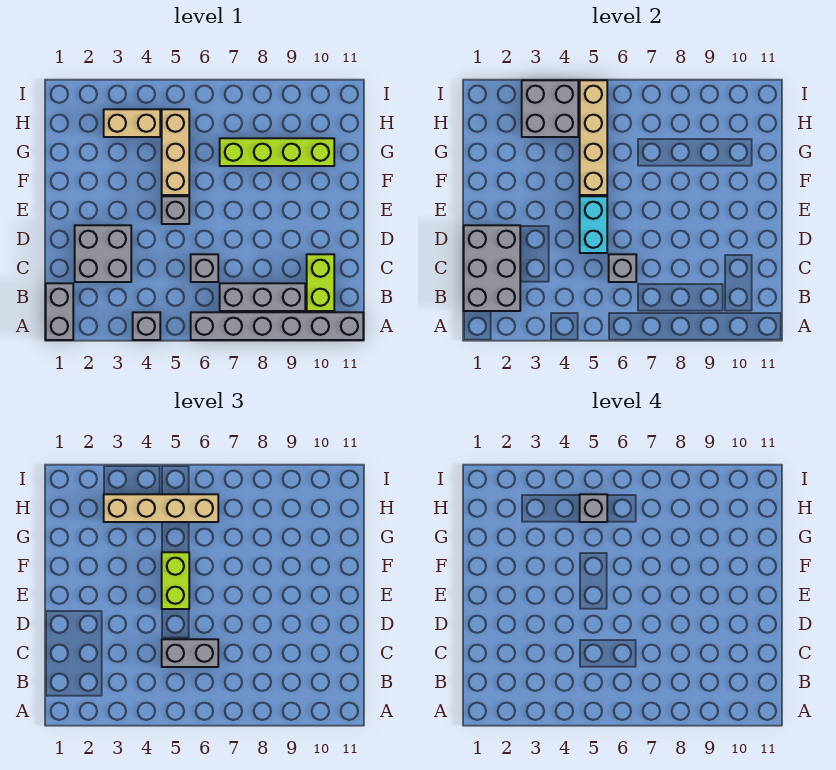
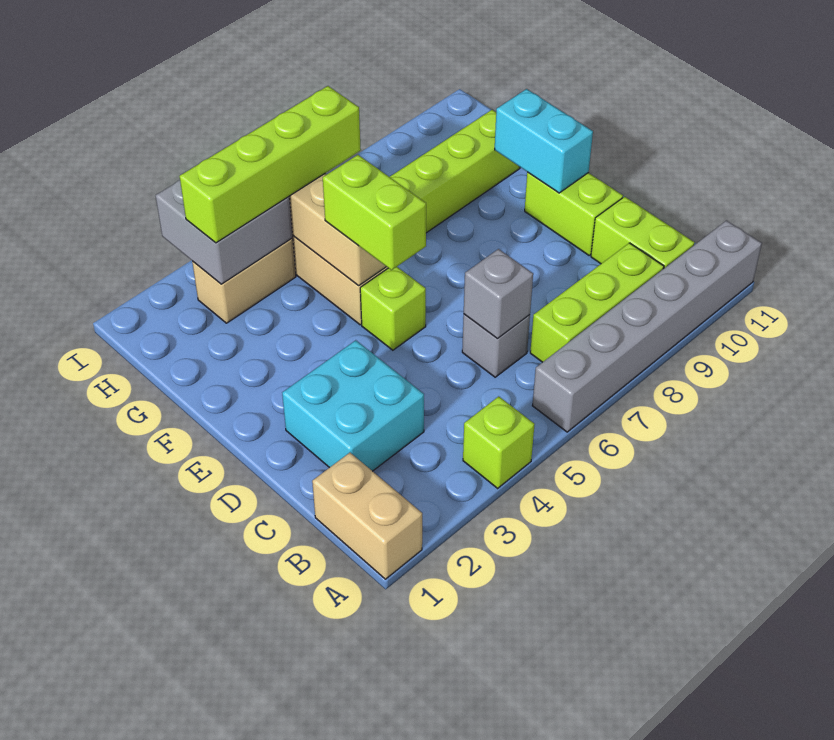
grey 1x2 brick [46,283,73,340] -> tan 1x2 brick [312,453,422,579]
grey 1x1 brick [133,312,160,340] -> lime 1x1 brick [463,396,535,488]
grey 2x3 brick [464,225,520,311] -> none
grey 1x3 brick [220,283,305,311] -> lime 1x3 brick [530,243,664,362]
grey 2x2 brick [75,225,131,282] -> cyan 2x2 brick [282,340,424,471]
grey 1x2 brick [162,639,218,667] -> none
cyan 1x2 brick [580,196,607,253] -> cyan 1x2 brick moved to [495,89,593,193]
none -> lime 1x2 brick [525,172,623,255]
grey 1x1 brick [162,196,189,224] -> lime 1x1 brick [360,267,426,350]
tan 1x4 brick [104,494,218,522] -> lime 1x4 brick [180,86,361,243]
grey 1x1 brick [580,494,607,522] -> none

